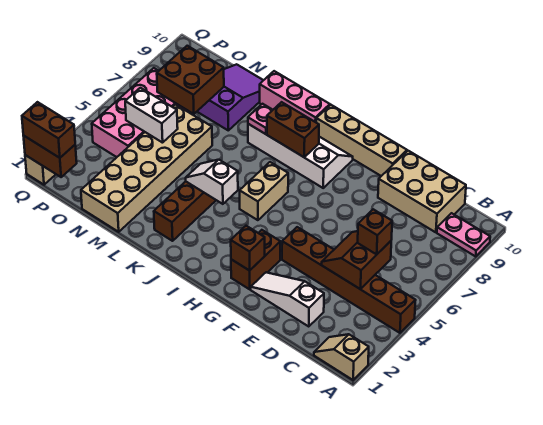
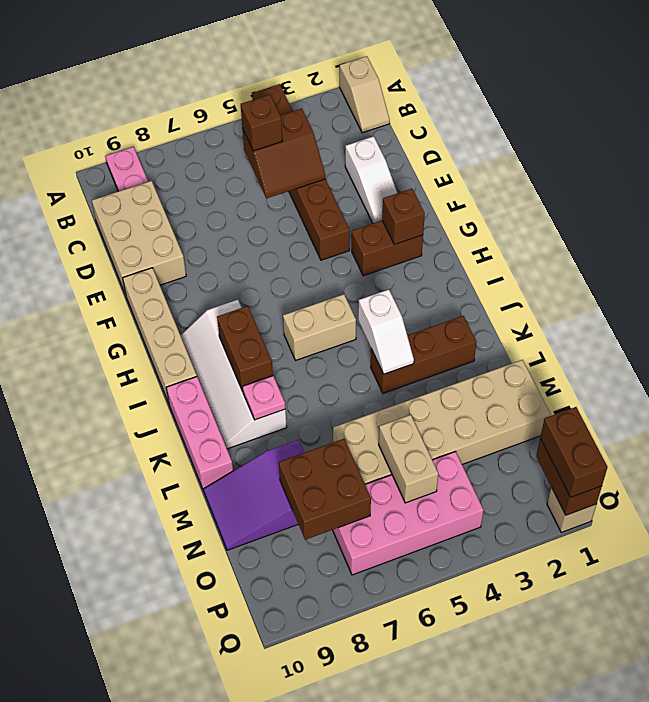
white 1x2 brick [125,88,178,143] -> tan 1x2 brick [379,415,438,503]

